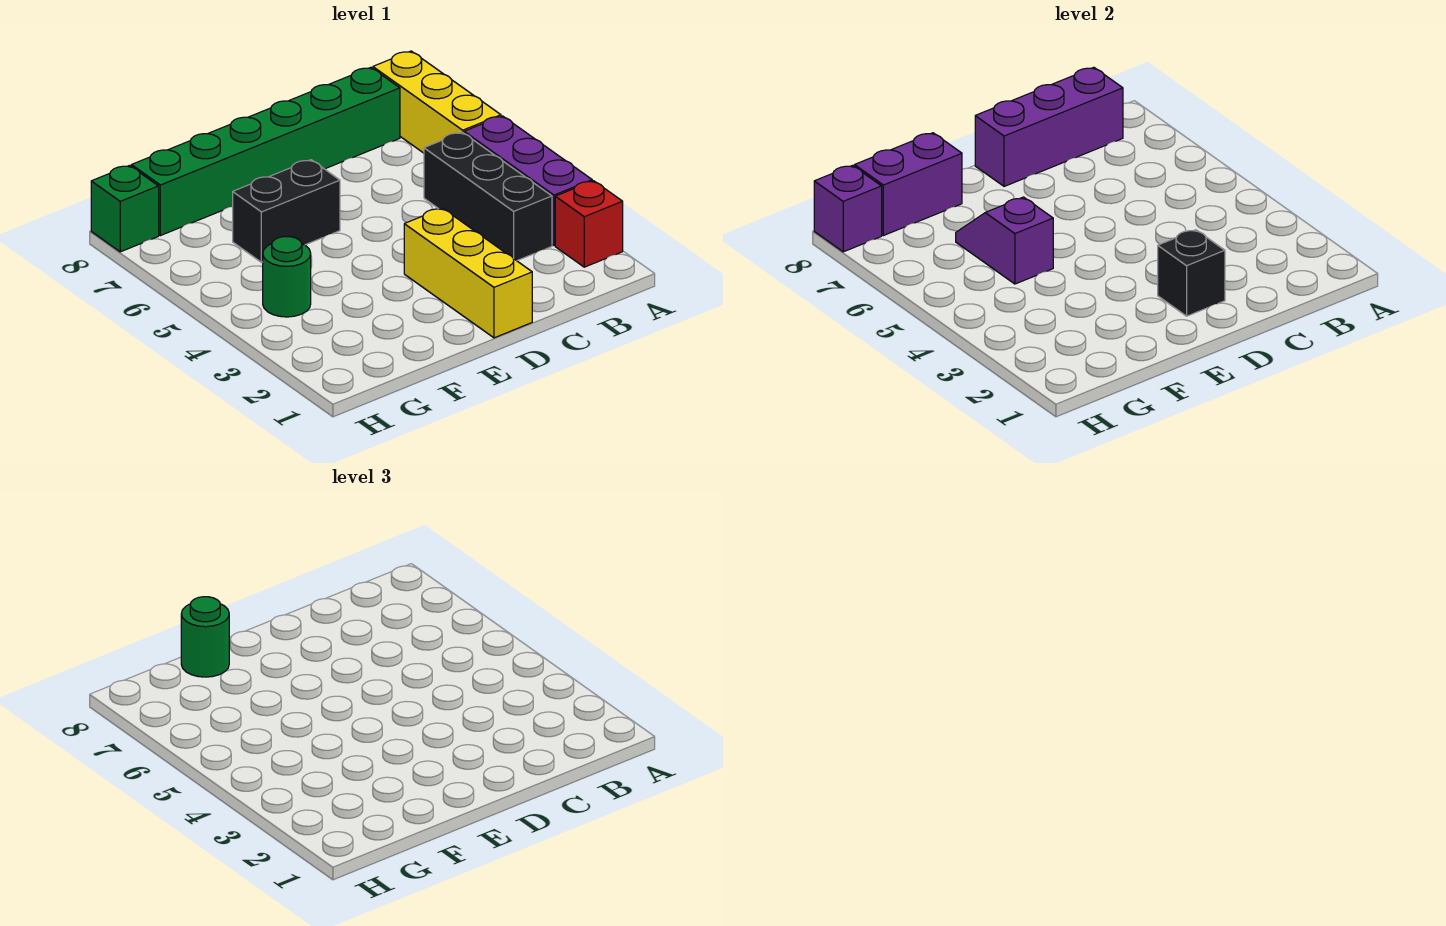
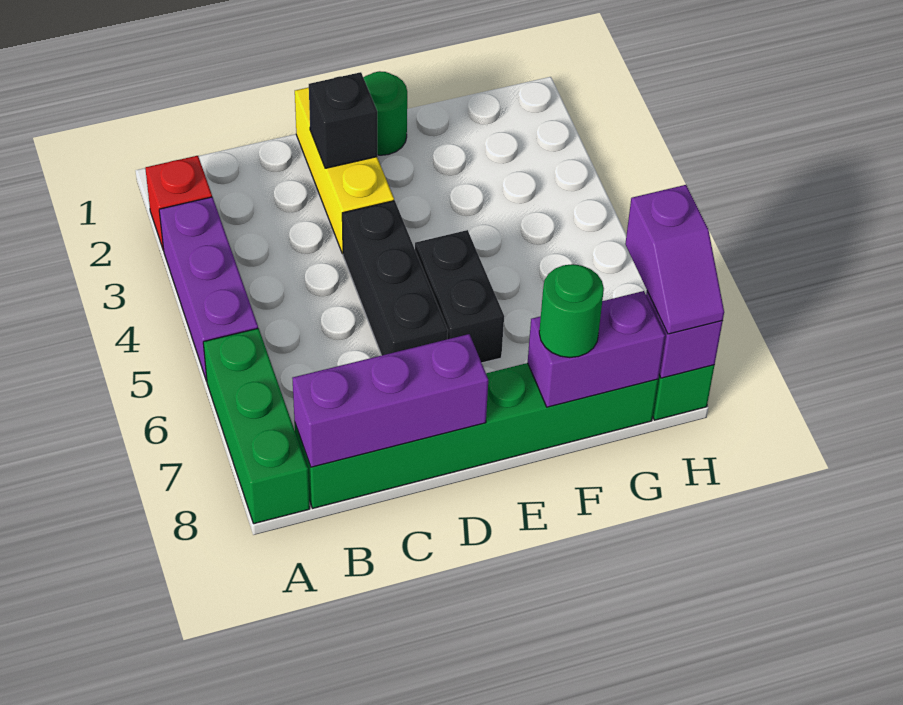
yellow 1x3 brick [373,51,501,153] -> green 1x3 brick [203,328,310,524]
black 1x3 brick [424,132,552,261] -> black 1x3 brick moved to [342,201,448,355]
black 1x2 brick [232,160,340,262] -> black 1x2 brick turned to [415,230,504,363]
purple 1x2 slope [956,197,1053,284] -> purple 1x2 slope moved to [625,185,724,334]
green 1x1 round brick [263,237,311,317] -> green 1x1 round brick moved to [363,71,407,155]

